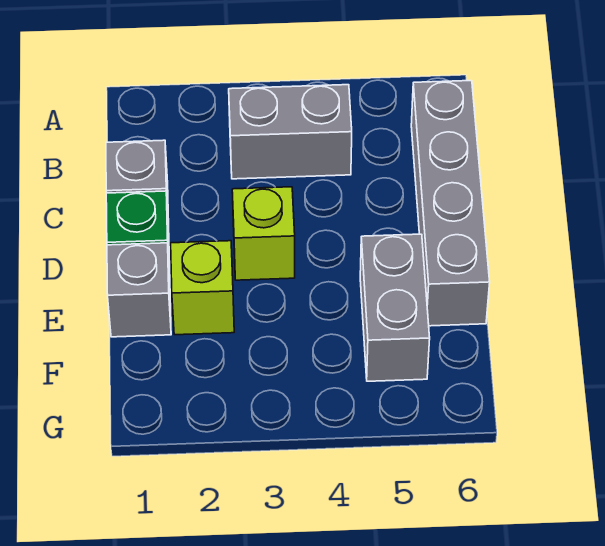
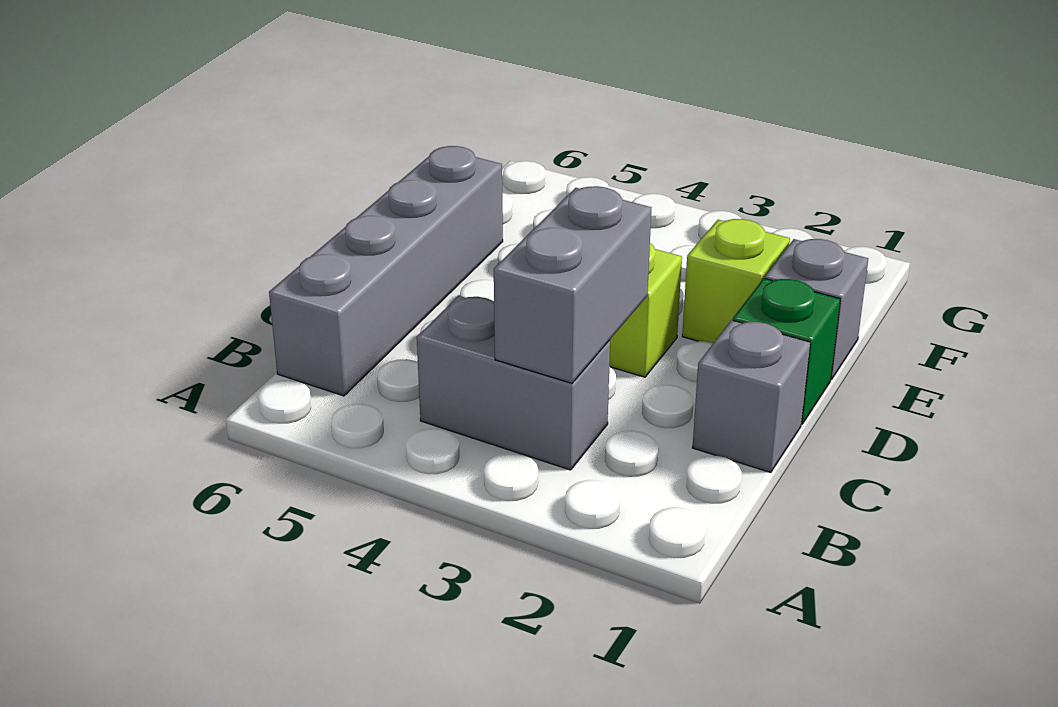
grey 1x2 brick [360,234,430,381] -> grey 1x2 brick moved to [494,186,651,383]

